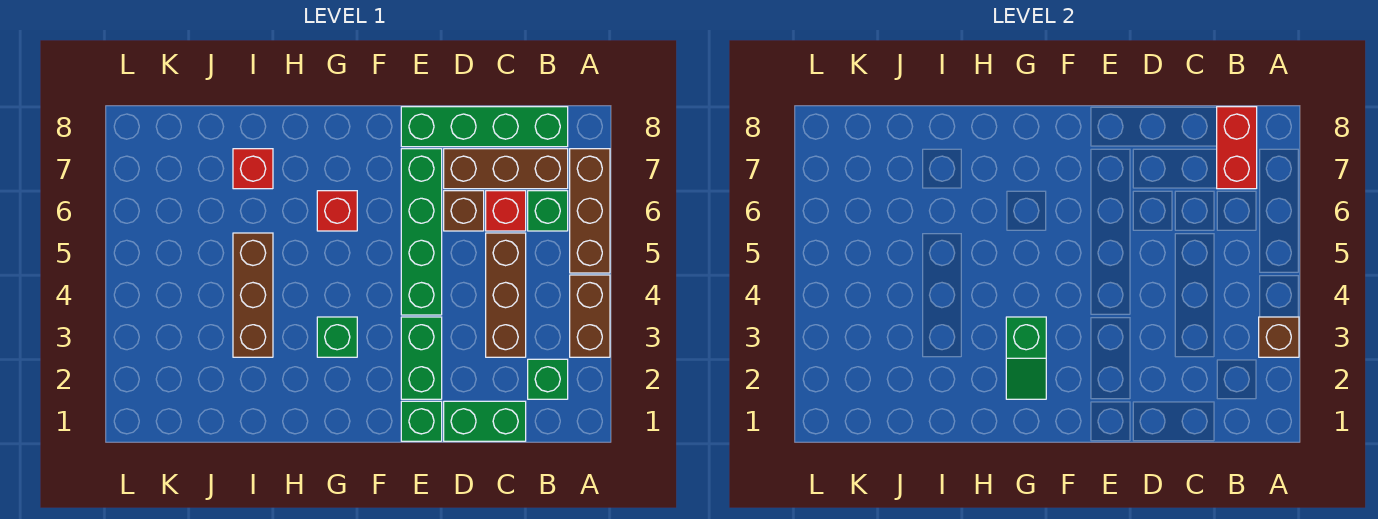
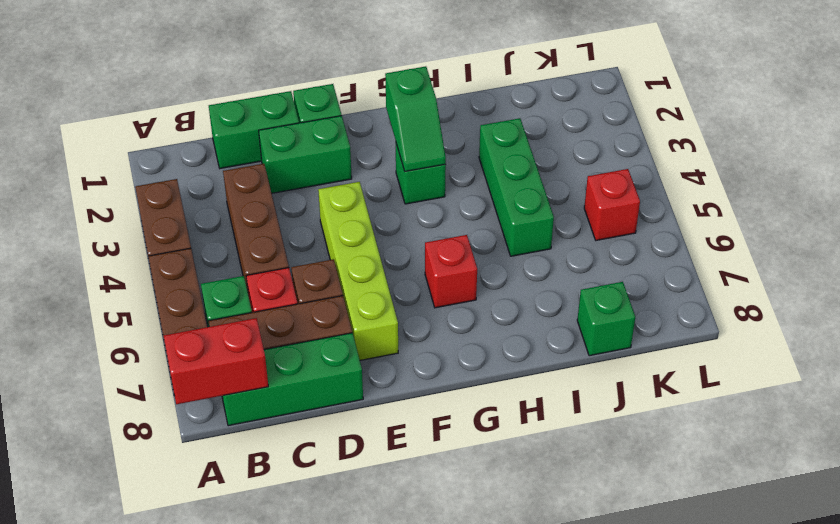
brown 1x1 brick [1259,317,1299,357] -> none
green 1x1 brick [528,359,568,399] -> green 1x1 brick moved to [577,282,635,356]
red 1x2 brick [1217,107,1257,189] -> red 1x2 brick turned to [163,318,268,404]
green 1x4 brick [401,107,568,147] -> green 1x3 brick [222,333,363,426]
green 1x2 brick [401,317,442,399] -> green 1x2 brick turned to [259,116,352,193]
green 1x4 brick [401,149,442,315] -> lime 1x4 brick [318,182,398,360]
green 1x2 slope [1006,317,1046,399] -> green 1x2 slope turned to [385,66,446,171]
brown 1x3 brick [233,233,273,357] -> green 1x3 brick [479,118,554,256]
red 1x1 brick [233,149,273,189] -> red 1x1 brick moved to [584,169,640,240]

